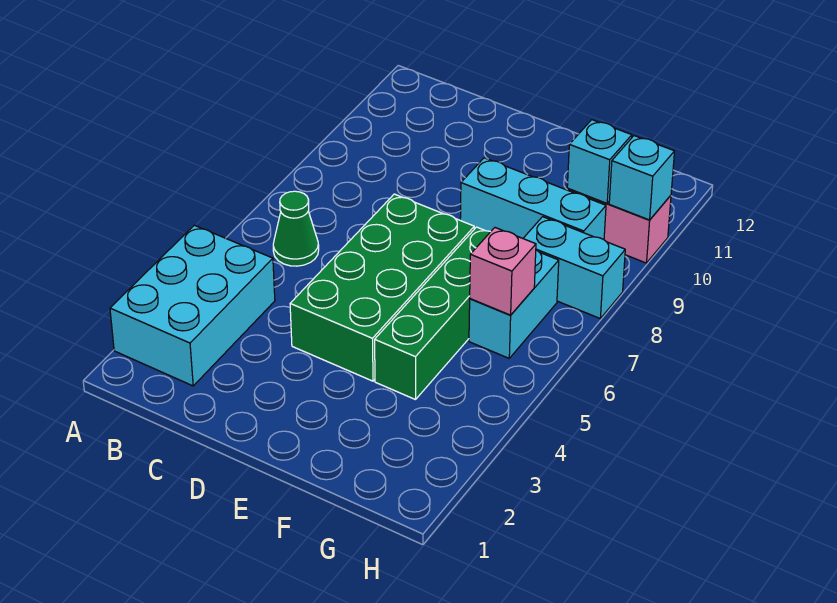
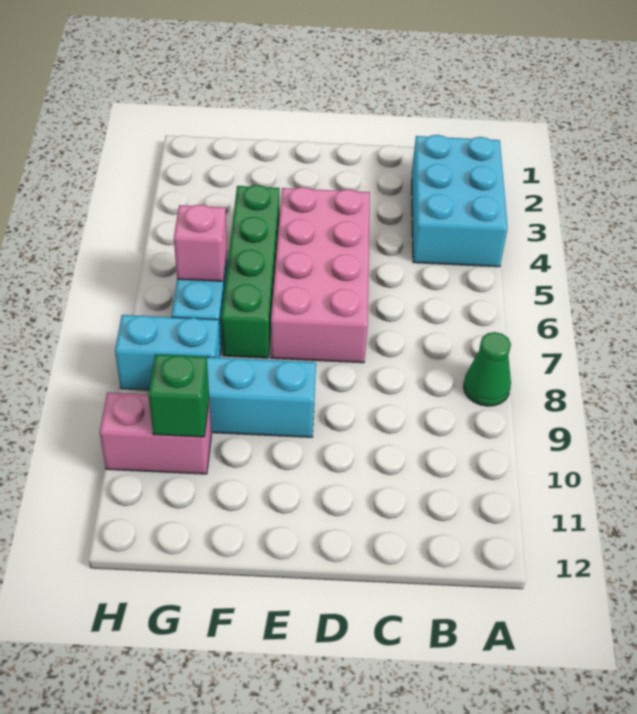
green 1x1 cone [273,191,319,266] -> green 1x1 cone moved to [463,332,511,406]
green 2x4 brick [290,194,474,381] -> pink 2x4 brick [271,187,370,363]
cyan 1x1 brick [567,120,632,203] -> green 1x1 brick [148,354,209,437]
cyan 1x1 brick [609,136,675,220] -> none

